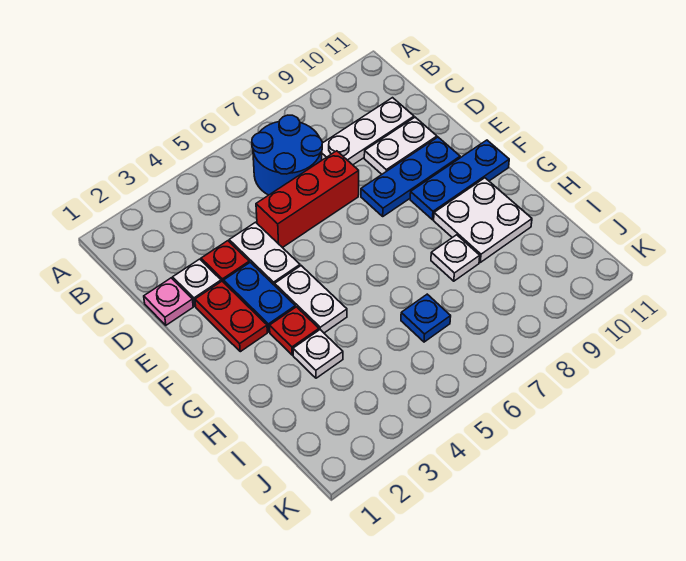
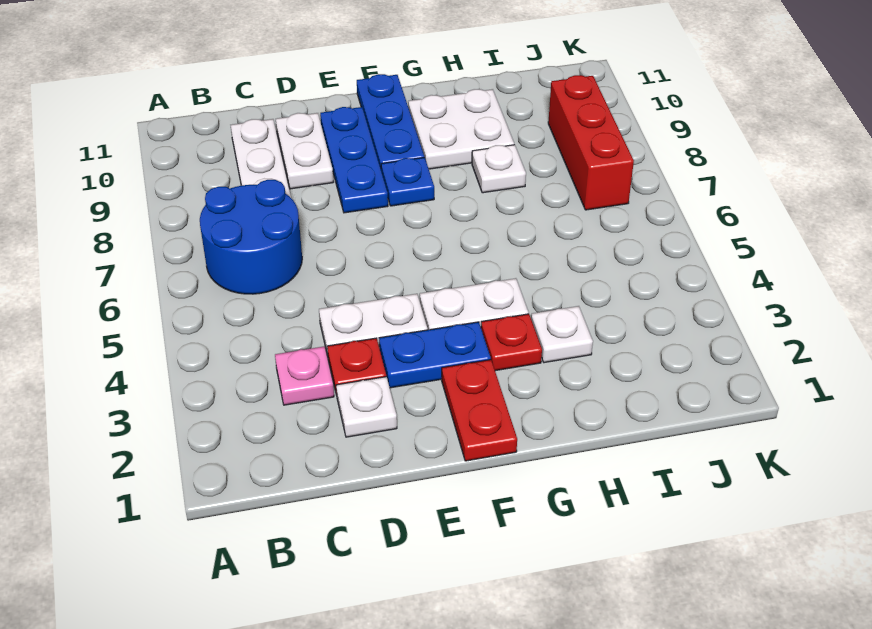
pink 1x1 plate [144,278,193,325] -> pink 1x1 plate moved to [275,346,334,405]
red 1x3 brick [256,151,359,248] -> red 1x3 brick moved to [548,75,634,210]
red 1x2 plate [195,281,267,352] -> red 1x2 plate turned to [442,360,517,461]
blue 1x1 plate [401,294,451,342] -> blue 1x1 plate moved to [381,157,434,206]

